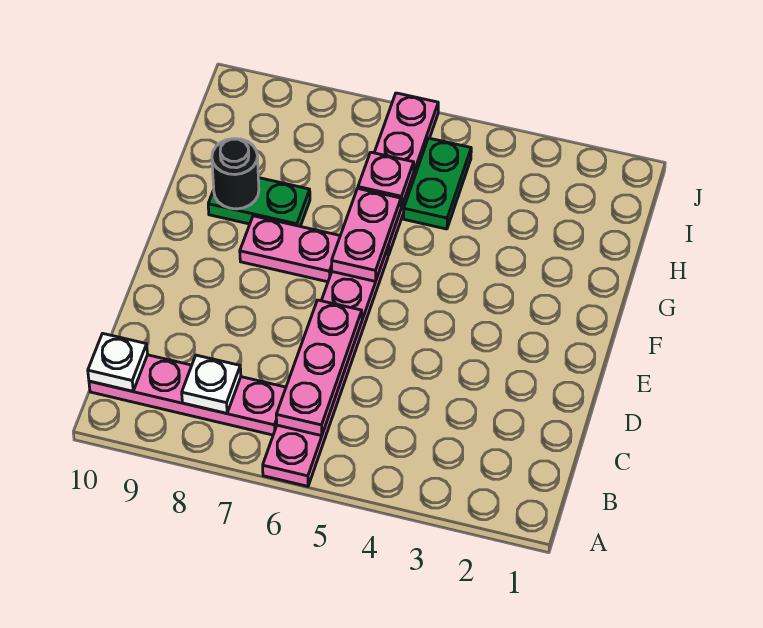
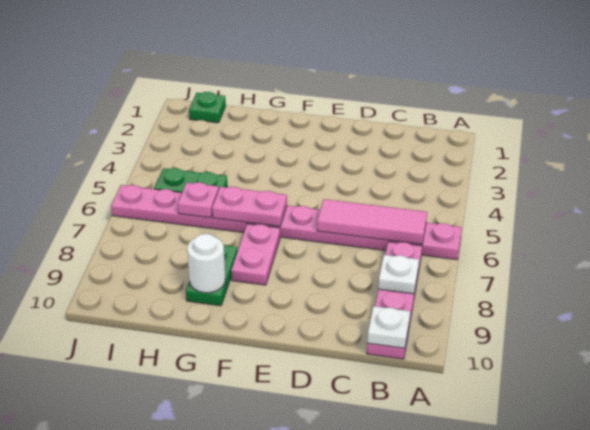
pink 1x3 plate [276,300,362,436] -> pink 1x3 tile [317,199,427,244]
black 1x1 round brick [212,139,259,209] -> white 1x1 round brick [187,234,225,293]
none -> green 1x1 plate [189,92,226,123]

